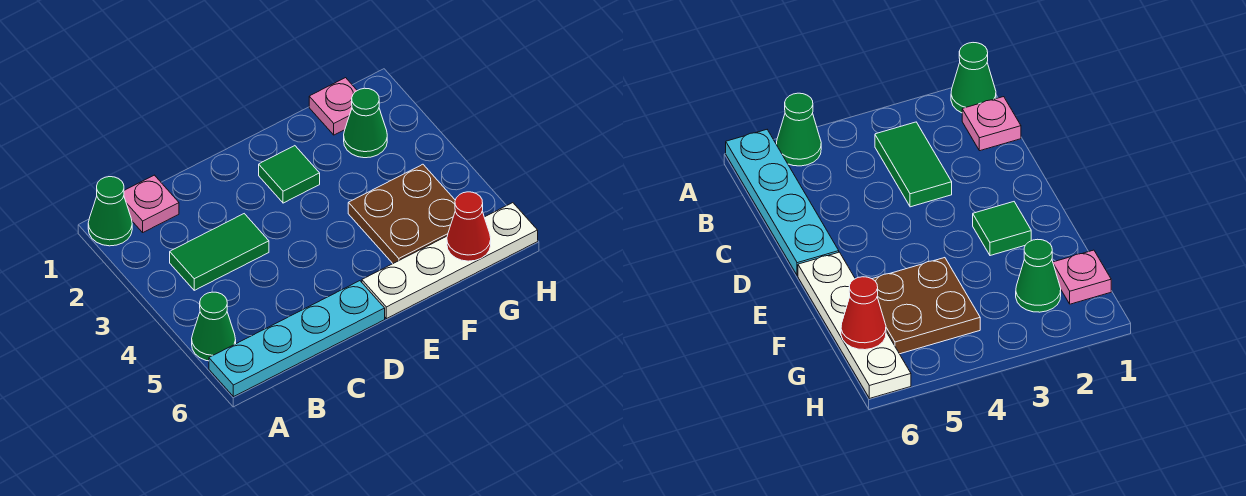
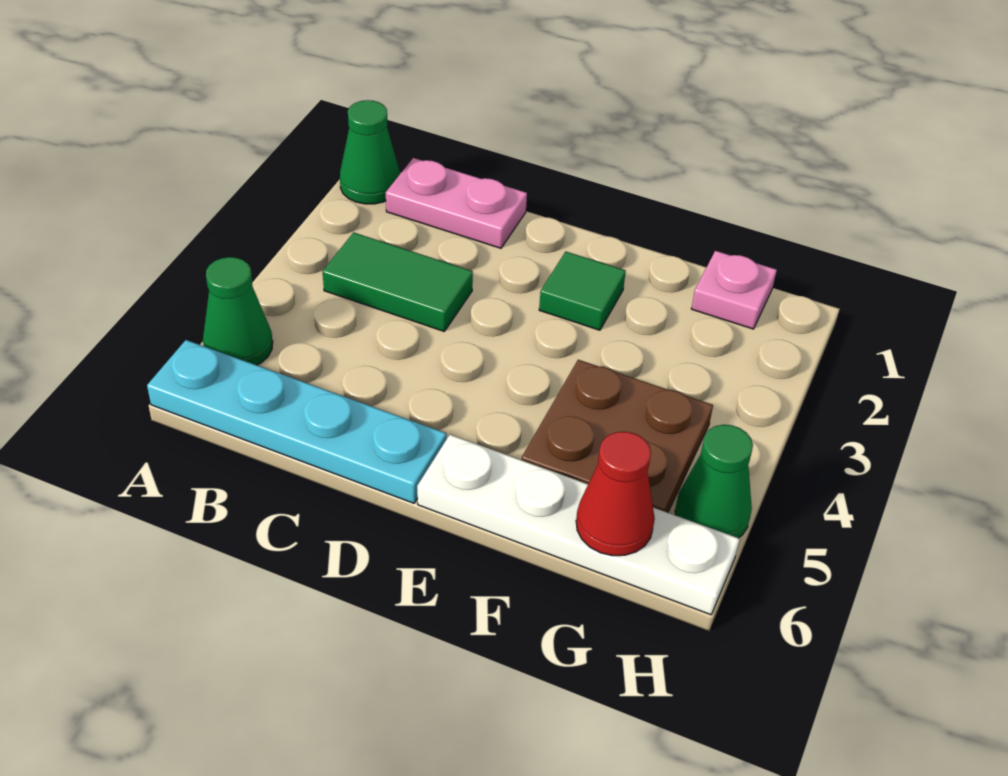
pink 1x1 plate [124,175,179,232] -> pink 1x2 plate [386,158,527,248]
green 1x1 cone [344,88,387,158] -> green 1x1 cone moved to [675,425,753,538]

